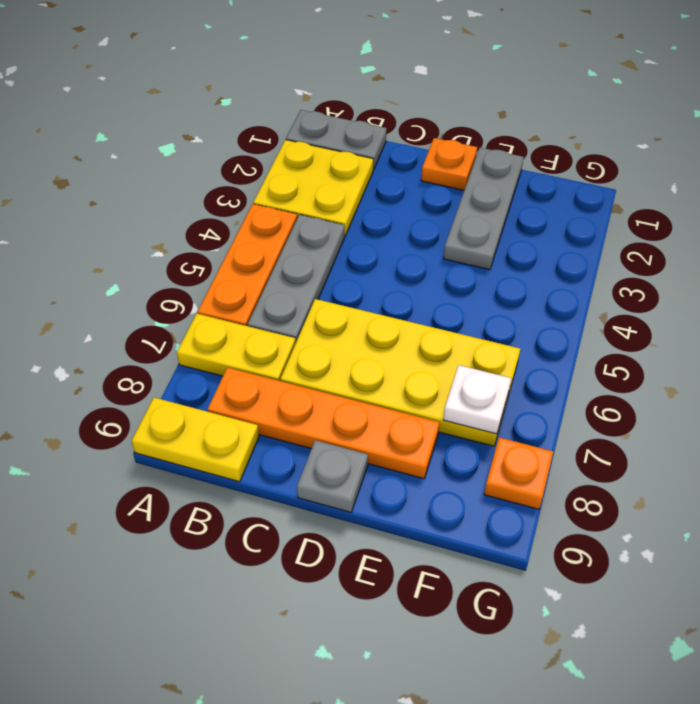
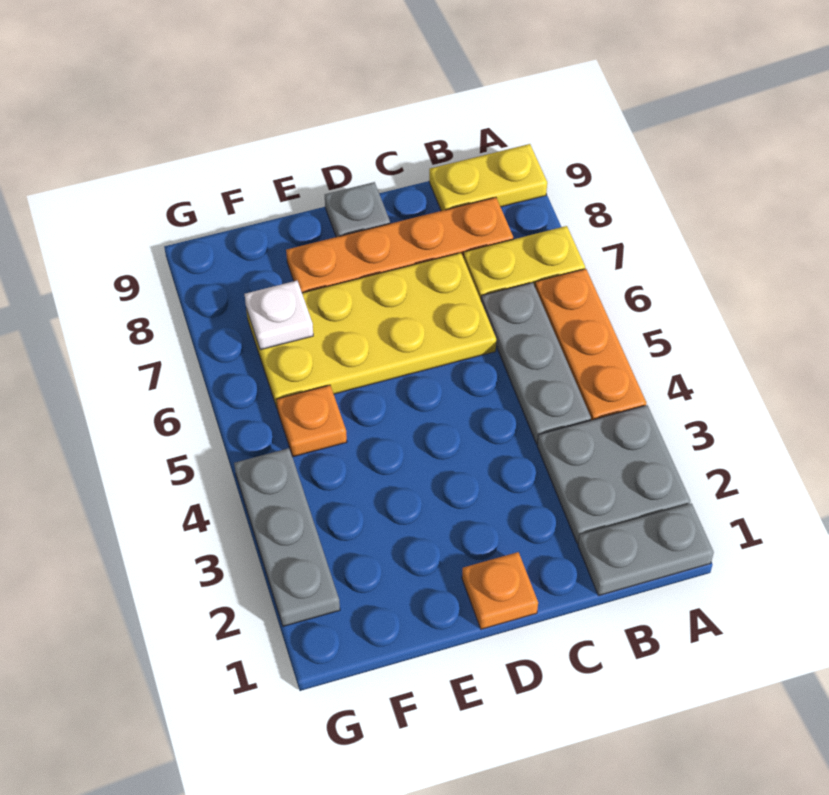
yellow 2x2 plate [253,140,373,236] -> grey 2x2 plate [537,405,691,544]
grey 1x3 plate [443,148,524,270] -> grey 1x3 plate moved to [234,448,340,626]
orange 1x1 plate [484,437,553,509] -> orange 1x1 plate moved to [276,385,347,457]

